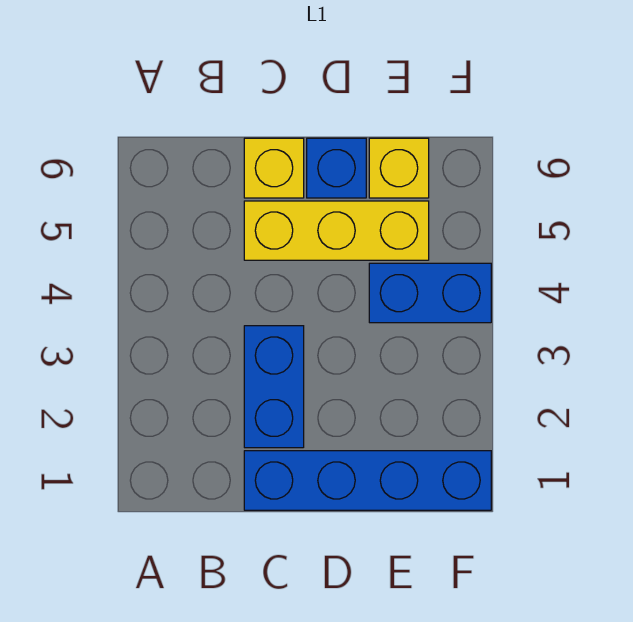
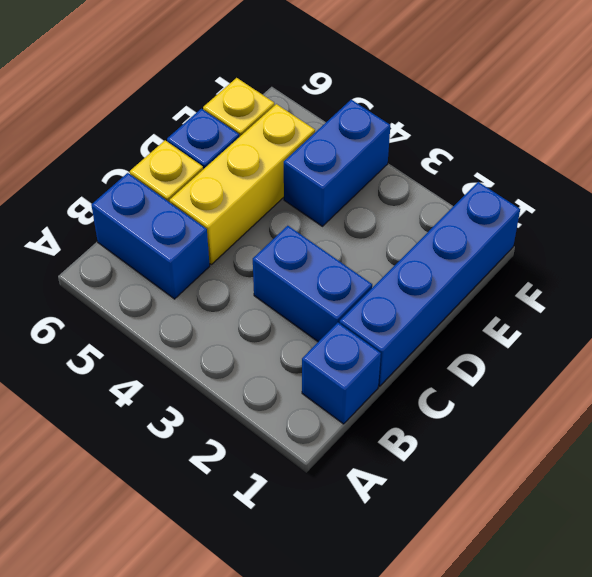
none -> blue 1x1 brick [302,323,381,424]
none -> blue 1x2 brick [91,173,210,299]

